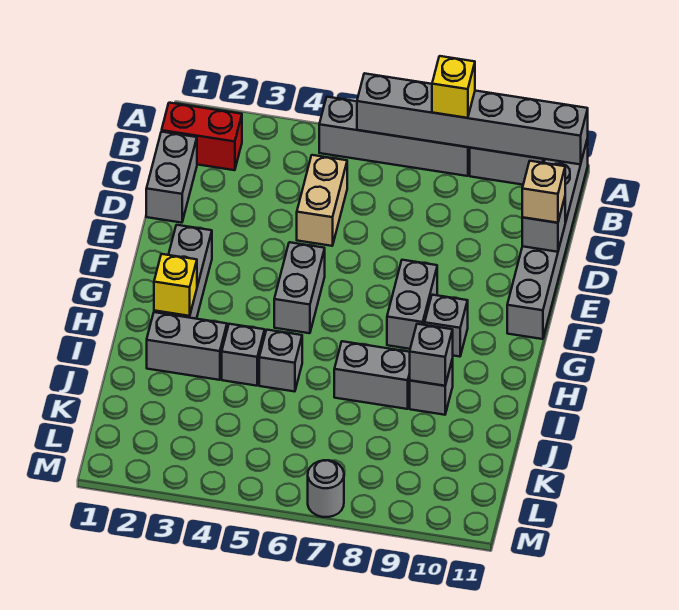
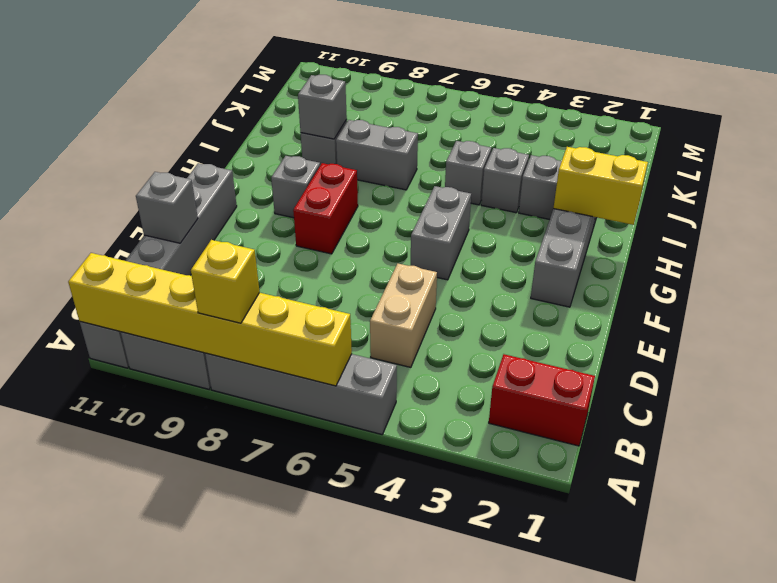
grey 1x6 brick [357,73,588,165] -> yellow 1x6 brick [68,253,352,386]
grey 1x2 brick [146,132,197,223] -> none
tan 1x1 brick [522,161,565,223] -> none
grey 1x2 brick [387,260,437,349] -> red 1x2 brick [293,163,358,254]
yellow 1x1 brick [154,254,197,316] -> yellow 1x2 brick [553,147,648,225]
grey 1x1 round brick [308,460,344,517] -> none

